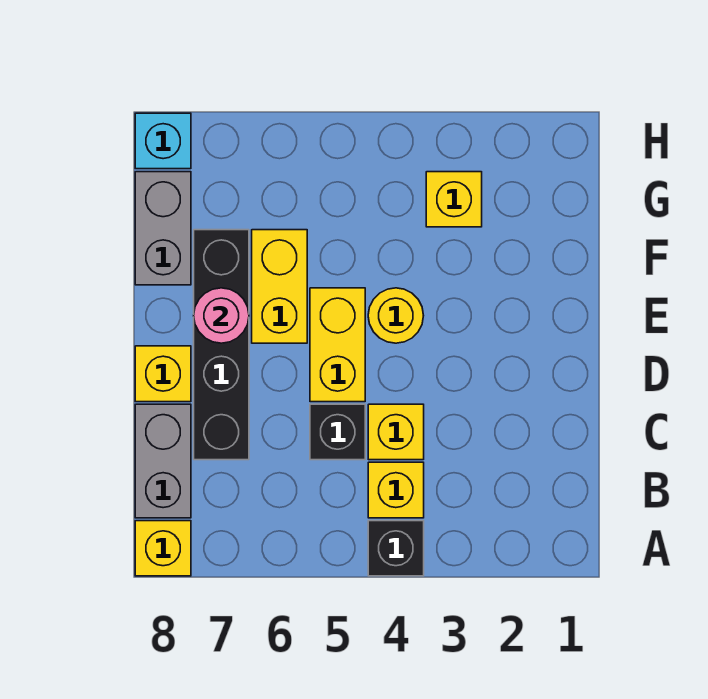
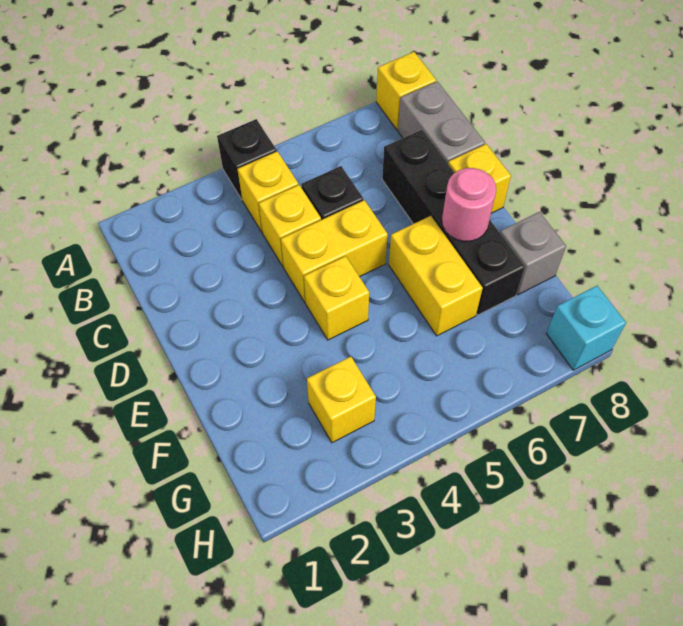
yellow 1x2 brick [310,288,365,402] -> yellow 1x2 brick turned to [281,200,388,303]
yellow 1x1 round brick [368,288,424,343] -> yellow 1x1 brick [304,256,369,340]
grey 1x2 brick [135,172,191,285] -> grey 1x1 brick [500,212,566,295]

